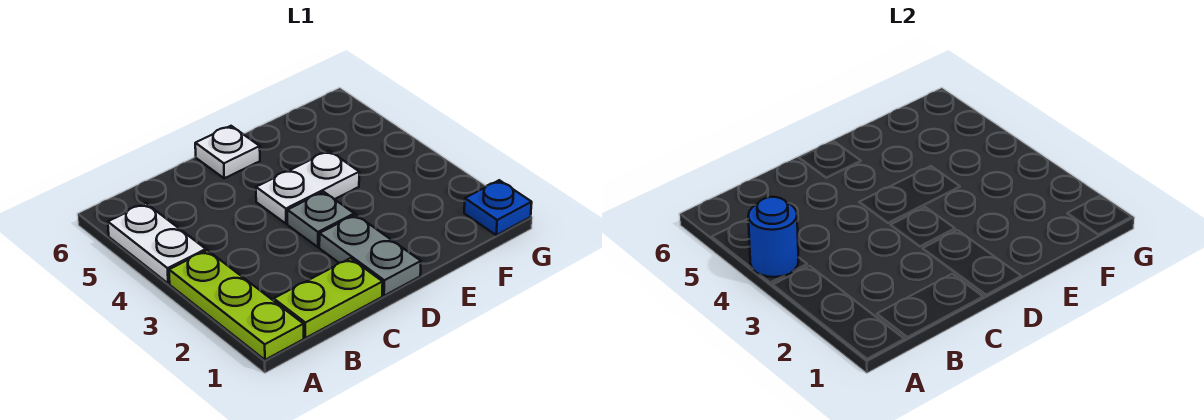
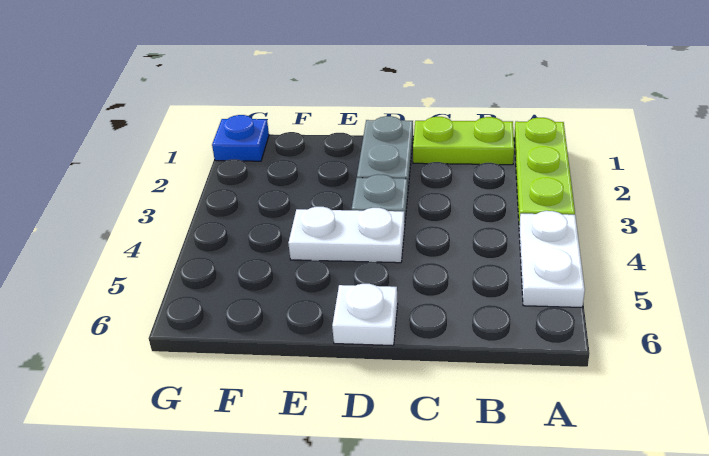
blue 1x1 round brick [748,197,799,277] -> none

